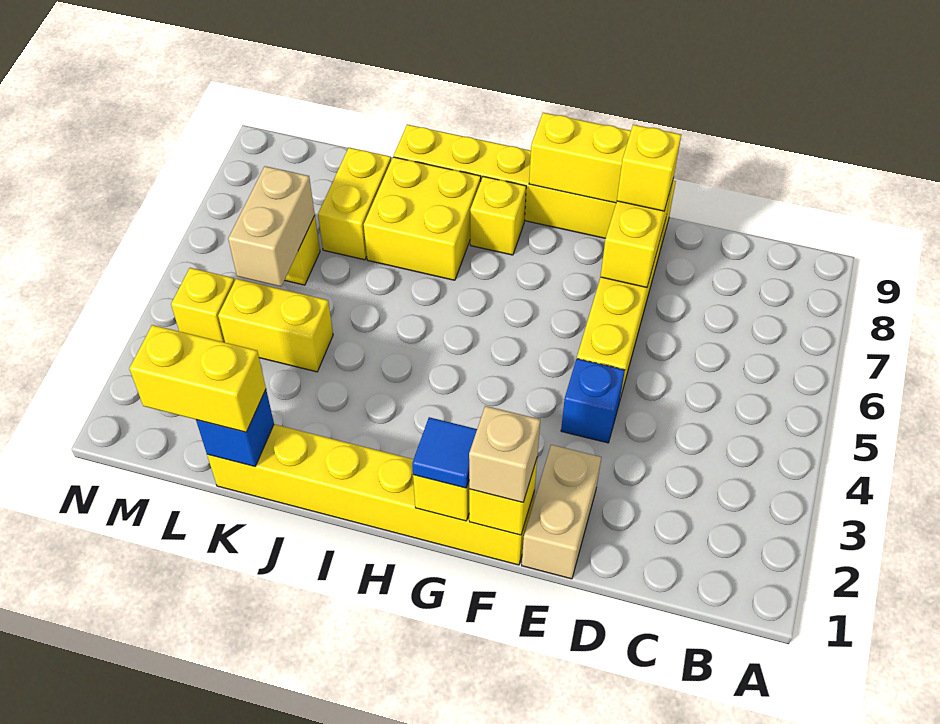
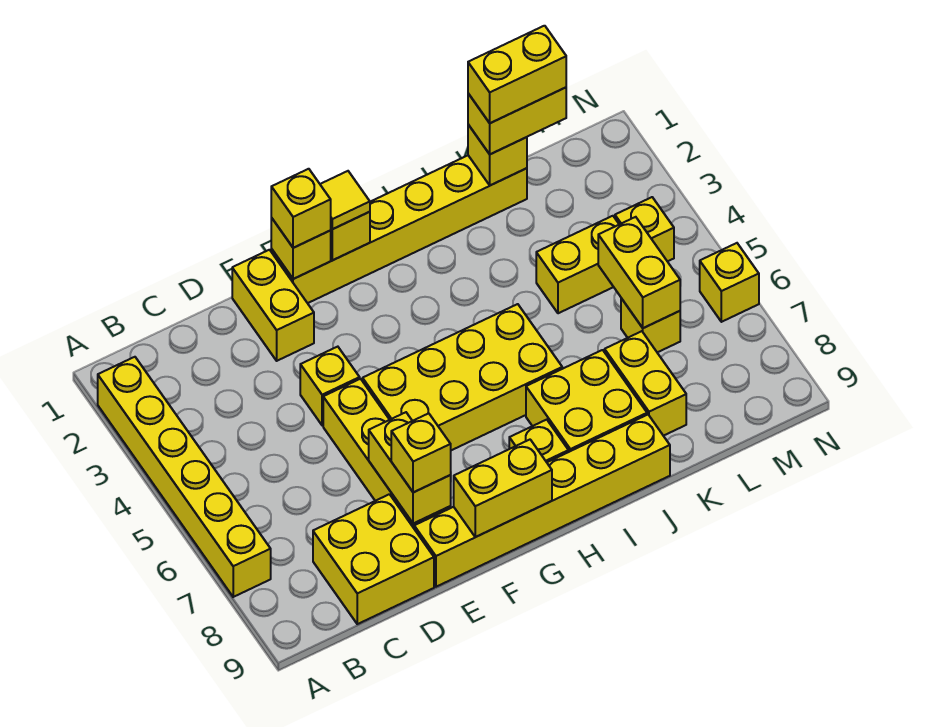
none -> yellow 1x6 brick [98,357,271,597]
none -> yellow 2x2 brick [313,494,434,624]
tan 1x2 brick [522,445,601,579] -> yellow 1x2 brick [232,250,314,361]
blue 1x1 brick [561,359,625,443] -> yellow 1x1 brick [300,347,360,426]
tan 1x1 brick [469,406,540,502] -> yellow 1x1 brick [271,169,331,248]
none -> yellow 2x4 brick [363,304,562,450]
blue 1x1 tile [412,417,477,488] -> yellow 1x1 tile [320,171,370,229]
blue 1x1 brick [196,390,274,467] -> yellow 1x1 brick [468,125,527,185]
none -> yellow 1x2 brick [468,26,566,123]
tan 1x2 brick [228,166,315,287] -> yellow 1x2 brick [598,217,680,328]
none -> yellow 1x1 brick [700,243,759,322]

